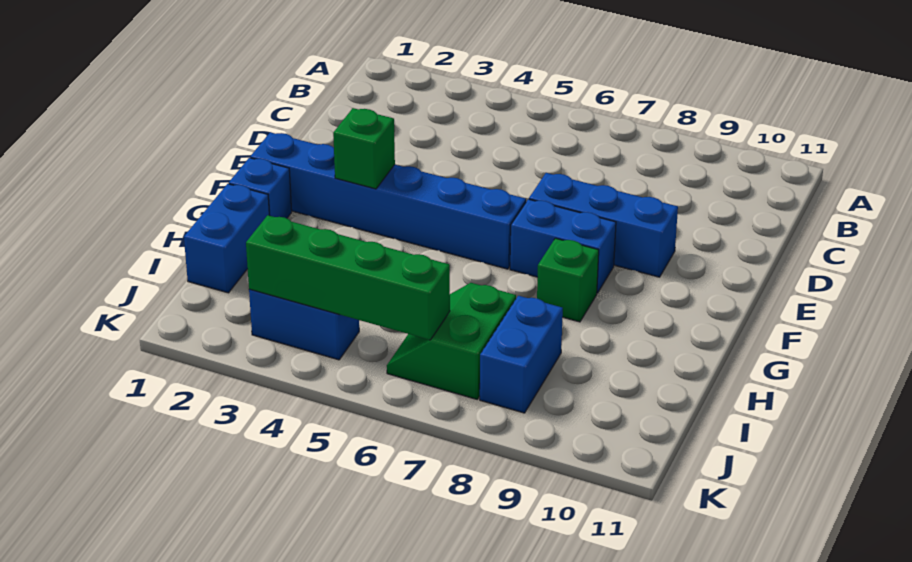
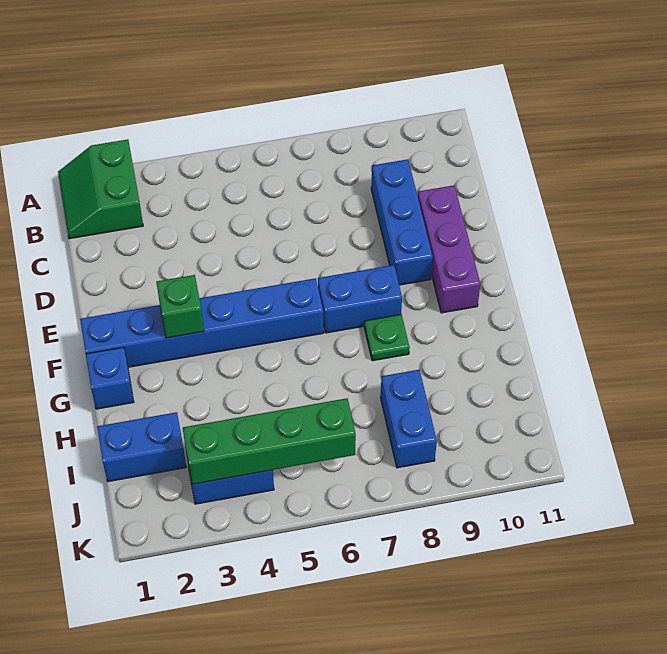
none -> purple 1x3 brick [418,185,480,313]
blue 1x3 brick [529,173,678,277] -> blue 1x3 brick turned to [371,159,433,285]
green 1x1 brick [537,238,599,322] -> green 1x1 plate [364,315,410,361]
blue 1x2 brick [184,184,269,293] -> blue 1x2 brick turned to [97,412,186,482]
green 2x2 slope [387,283,516,399] -> green 2x2 slope moved to [58,139,143,239]

